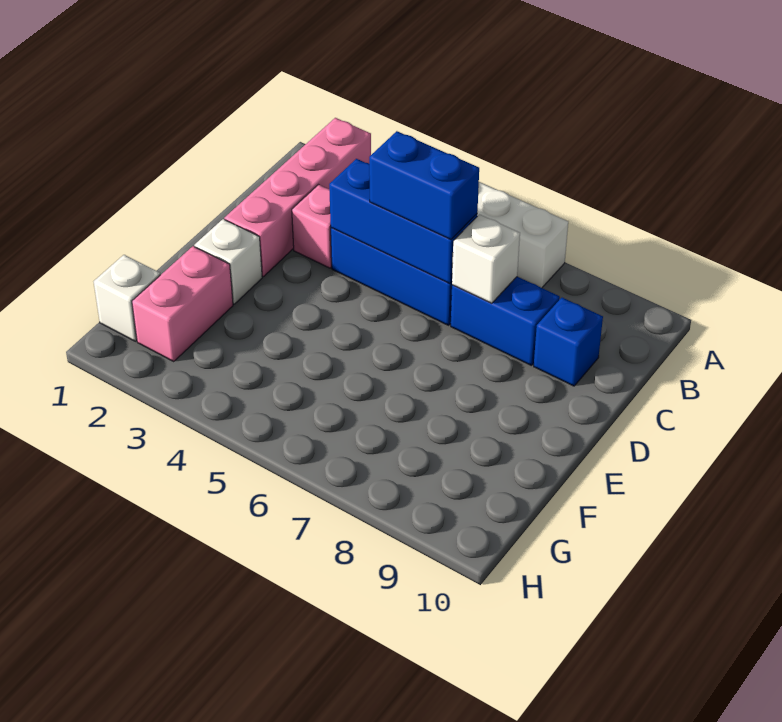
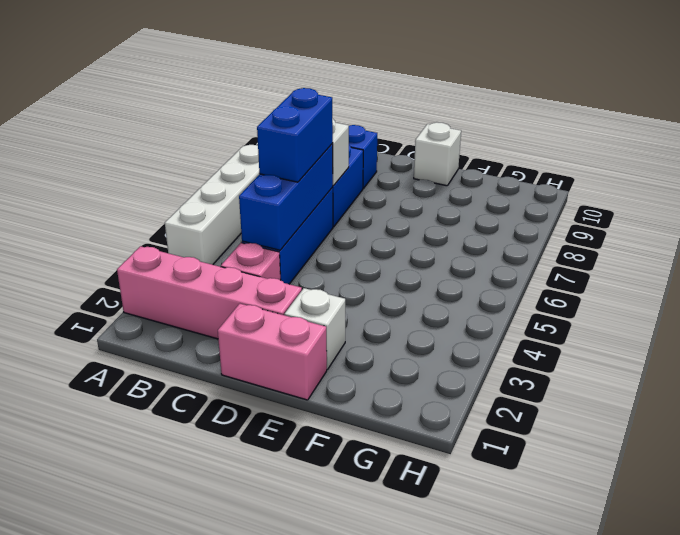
pink 1x2 brick [132,246,233,361] -> pink 1x2 brick moved to [218,304,327,400]
white 1x1 brick [94,255,160,341] -> white 1x1 brick moved to [414,122,461,186]

